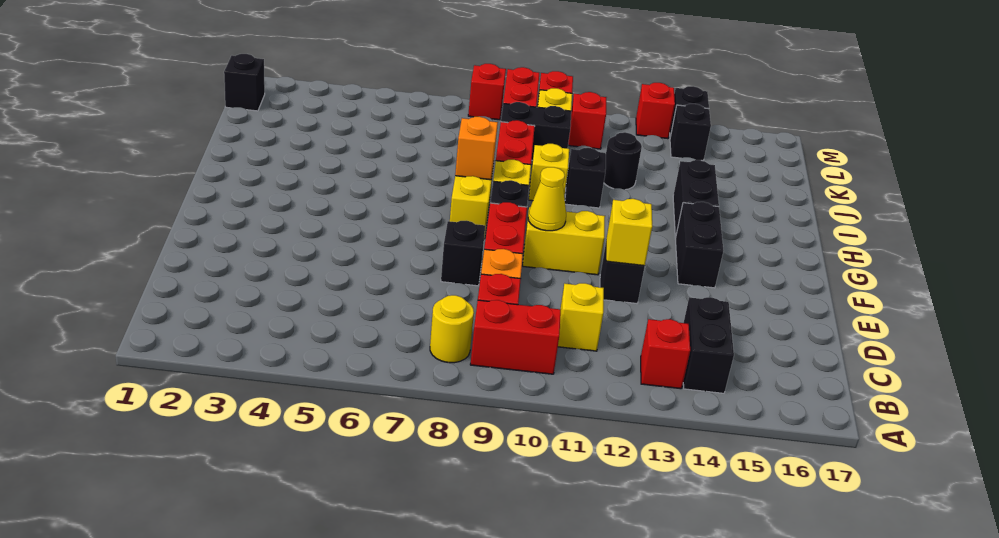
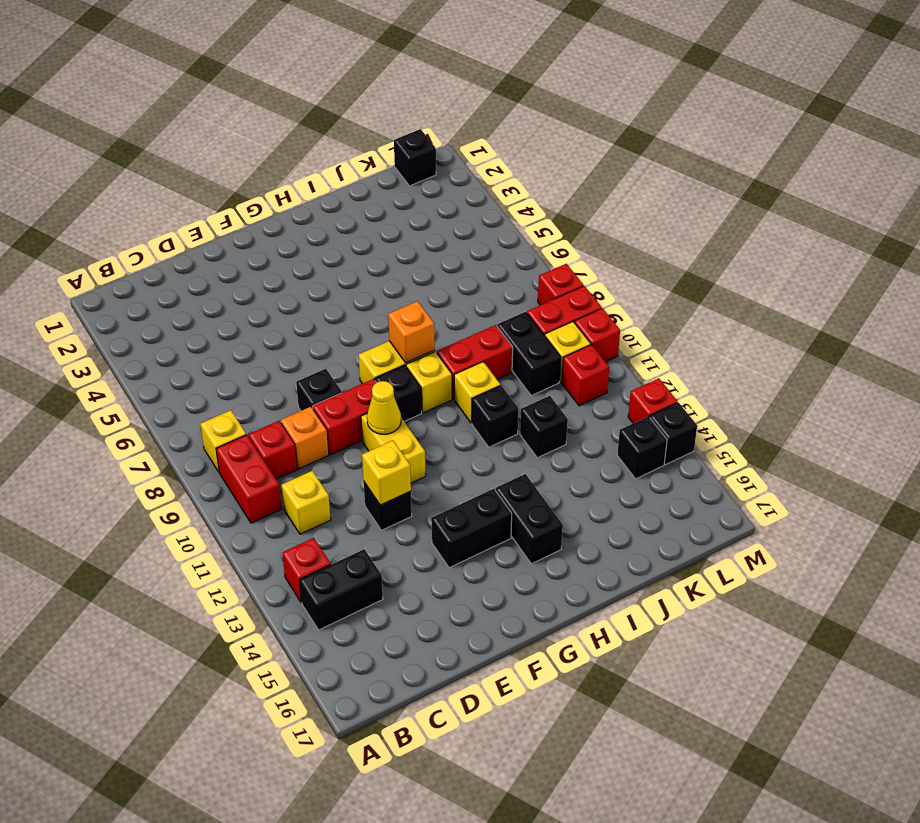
yellow 1x1 round brick [430,295,474,363] -> yellow 1x1 brick [200,410,246,472]
black 1x2 brick [673,160,719,237] -> black 1x2 brick turned to [495,474,563,564]
black 1x1 round brick [604,132,642,190] -> black 1x1 brick [520,396,568,458]

